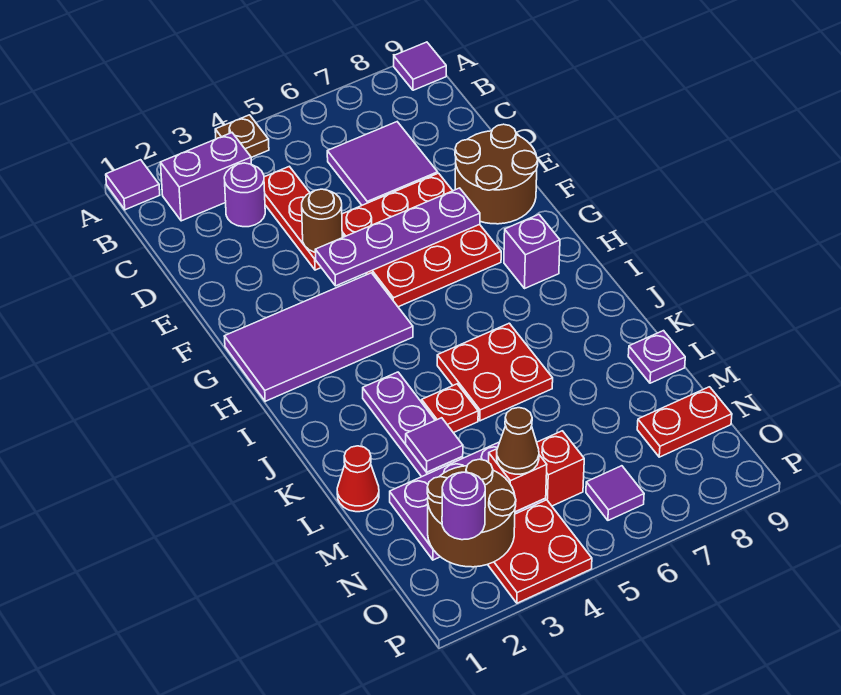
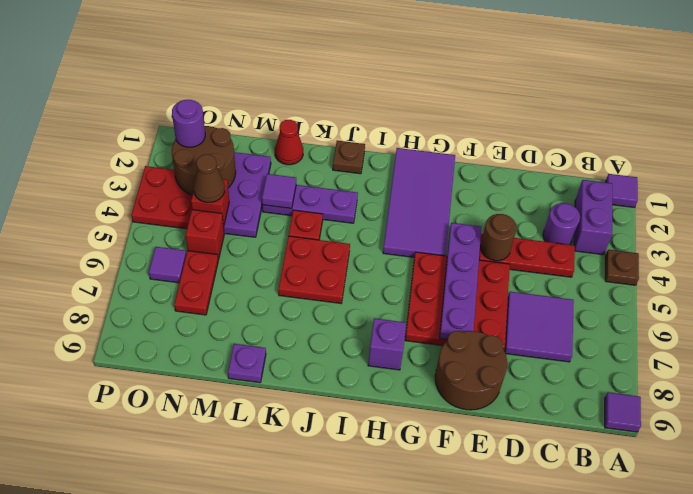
none -> brown 1x1 plate [333,141,365,174]
red 1x2 plate [637,387,732,457] -> red 1x2 plate moved to [174,251,218,315]

